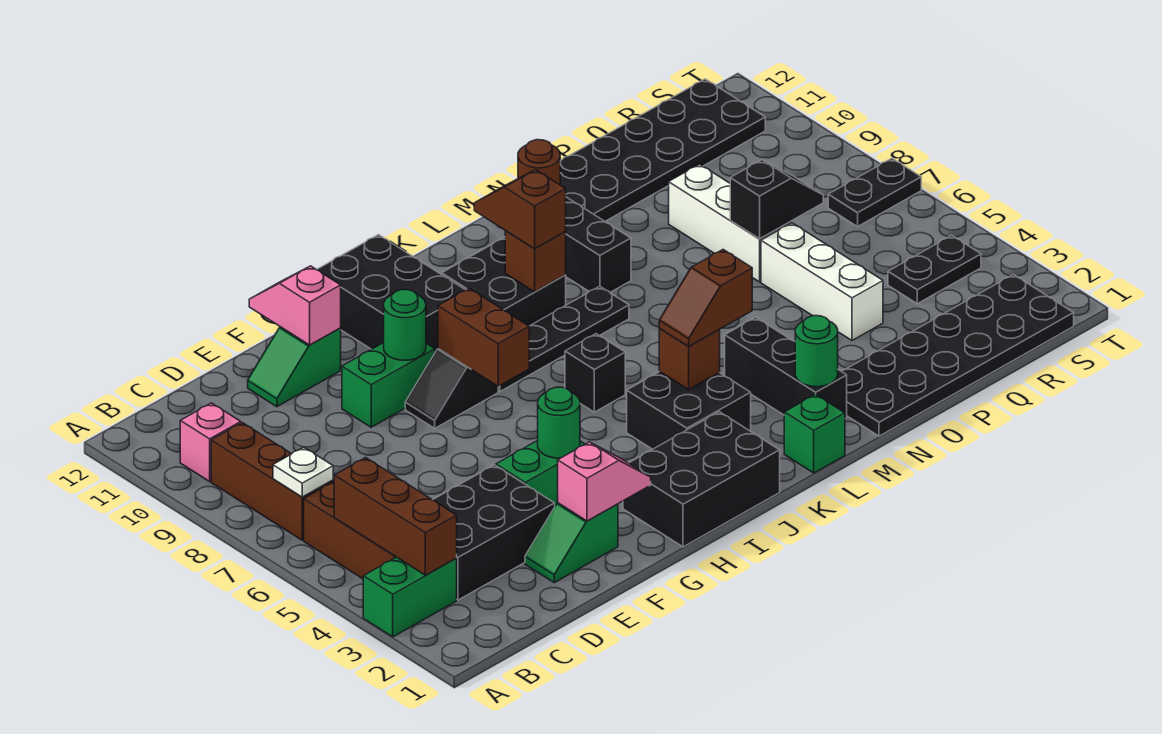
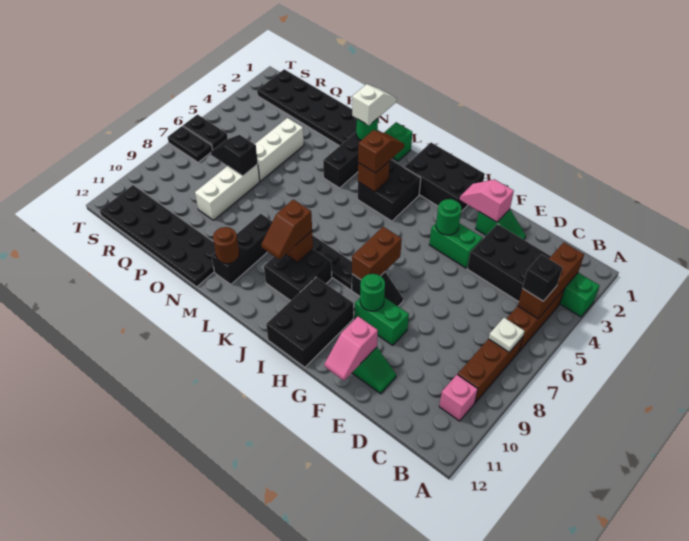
black 1x1 brick [565,334,625,412] -> black 1x1 brick moved to [523,254,563,301]
brown 1x2 slope [659,250,752,347] -> brown 1x2 slope turned to [358,130,404,173]
none -> white 1x2 slope [352,84,397,125]
black 1x2 plate [888,235,981,304] -> black 1x2 plate moved to [183,115,228,150]

